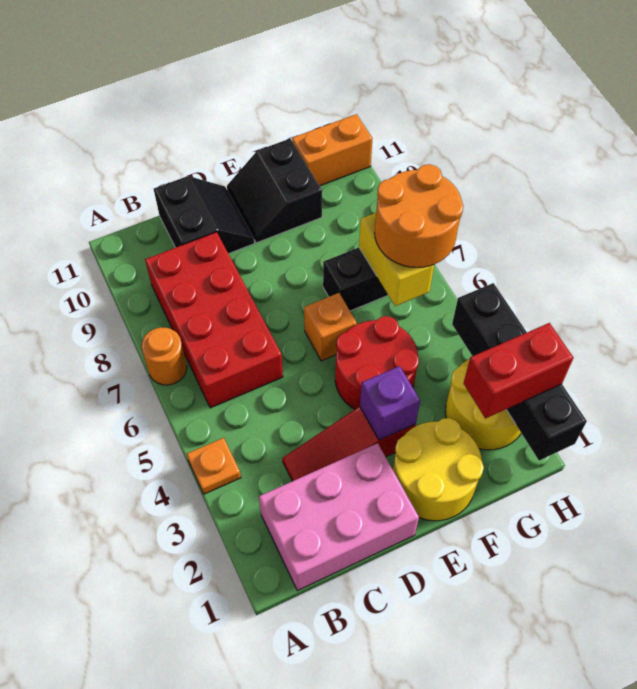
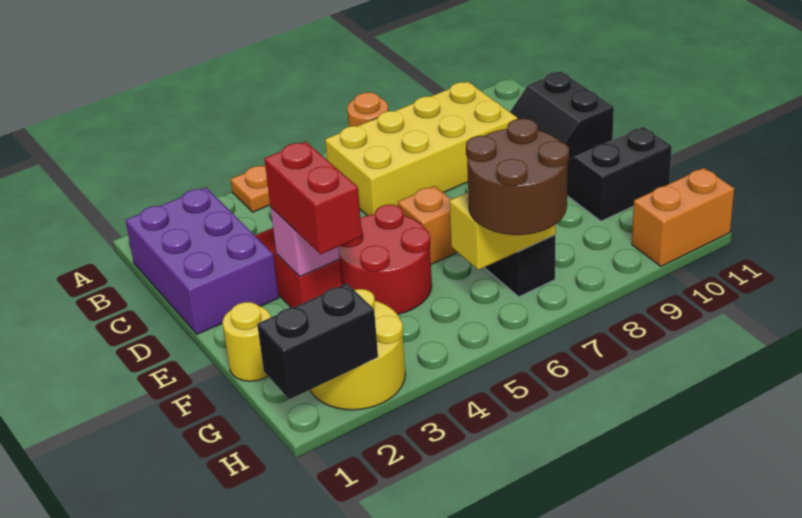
pink 2x3 brick [259,443,419,591] -> purple 2x3 brick [126,187,279,334]
red 2x4 brick [145,232,283,408] -> yellow 2x4 brick [325,82,517,216]
black 2x2 slope [154,176,254,254] -> black 2x2 slope turned to [510,72,614,160]
yellow 2x2 round brick [393,418,484,521] -> yellow 1x1 round brick [223,302,271,381]
purple 1x1 brick [360,366,420,440] -> pink 1x1 brick [271,208,340,276]
red 1x2 brick [463,323,574,418] -> red 1x2 brick moved to [264,142,362,254]
orange 2x2 round brick [375,164,464,267] -> brown 2x2 round brick [466,118,569,235]
orange 1x2 brick [292,114,373,186] -> orange 1x2 brick turned to [632,168,734,266]
black 1x4 brick [452,283,587,460] -> black 1x2 brick [257,284,378,399]

